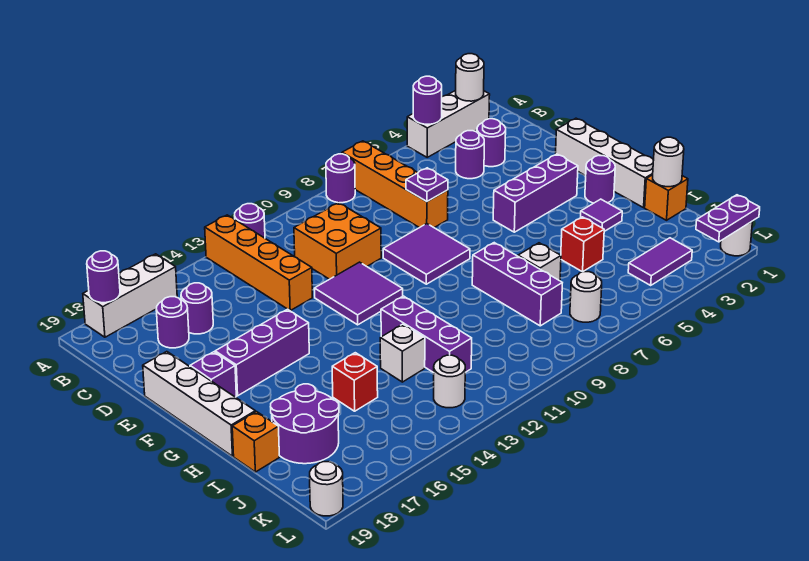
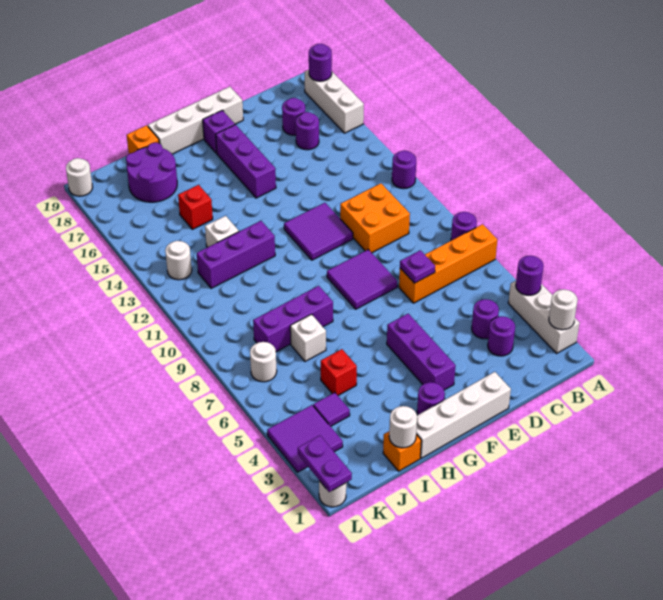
orange 1x4 brick [205,215,313,310] -> none
purple 1x1 tile [581,199,622,231] -> purple 1x1 tile moved to [313,393,350,426]
purple 1x2 tile [628,238,692,285] -> purple 2x2 tile [267,405,343,472]

